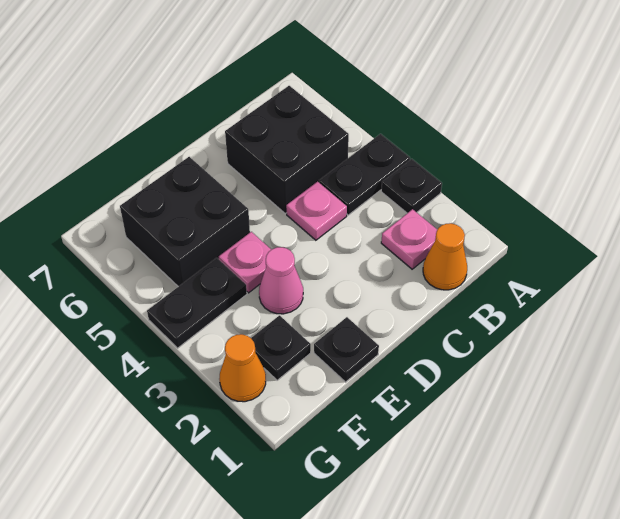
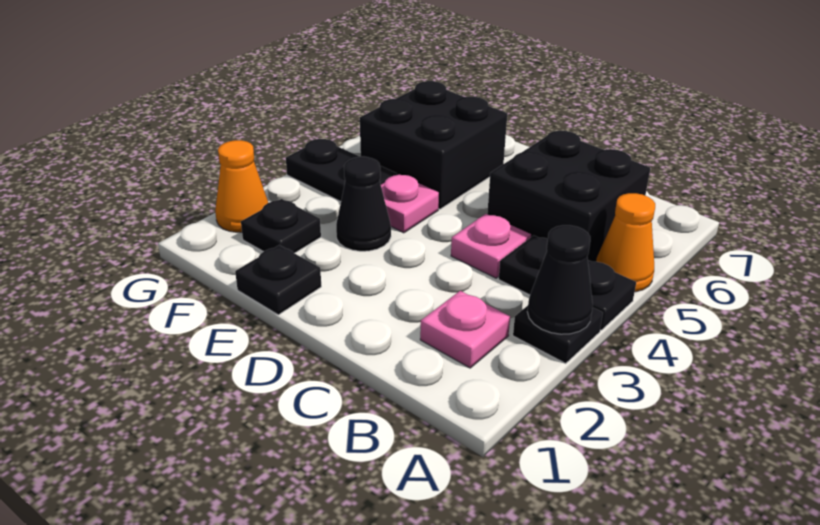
none -> black 1x1 cone [527,225,593,334]
orange 1x1 cone [423,223,467,290] -> orange 1x1 cone moved to [596,193,655,292]
pink 1x1 cone [259,247,303,314] -> black 1x1 cone [336,157,391,251]

